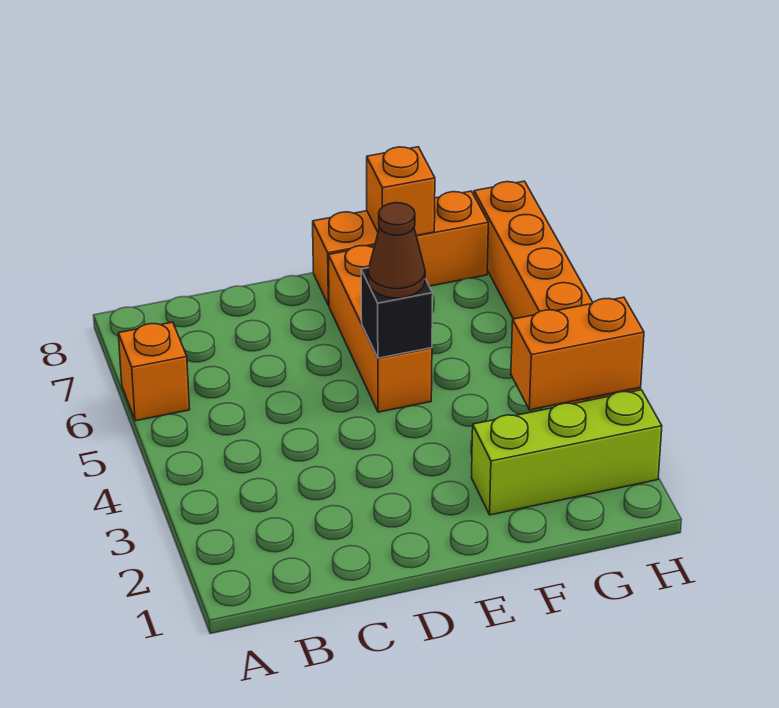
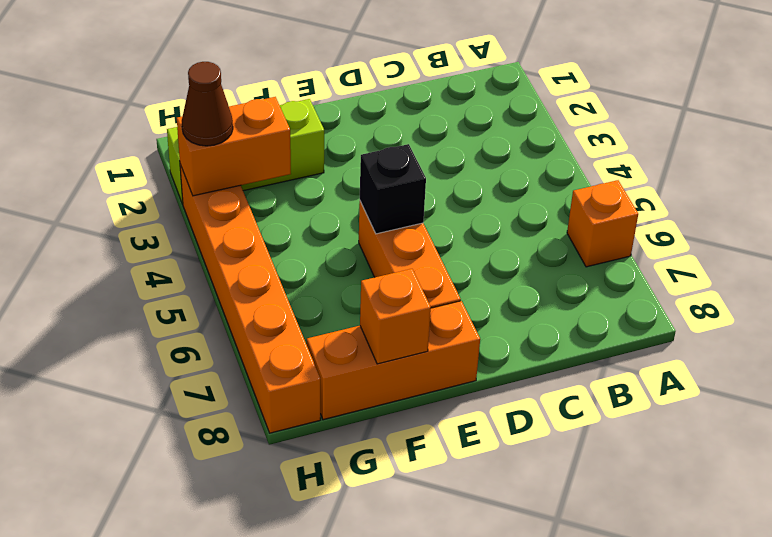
brown 1x1 cone [368,203,425,298] -> brown 1x1 cone moved to [182,62,233,146]

